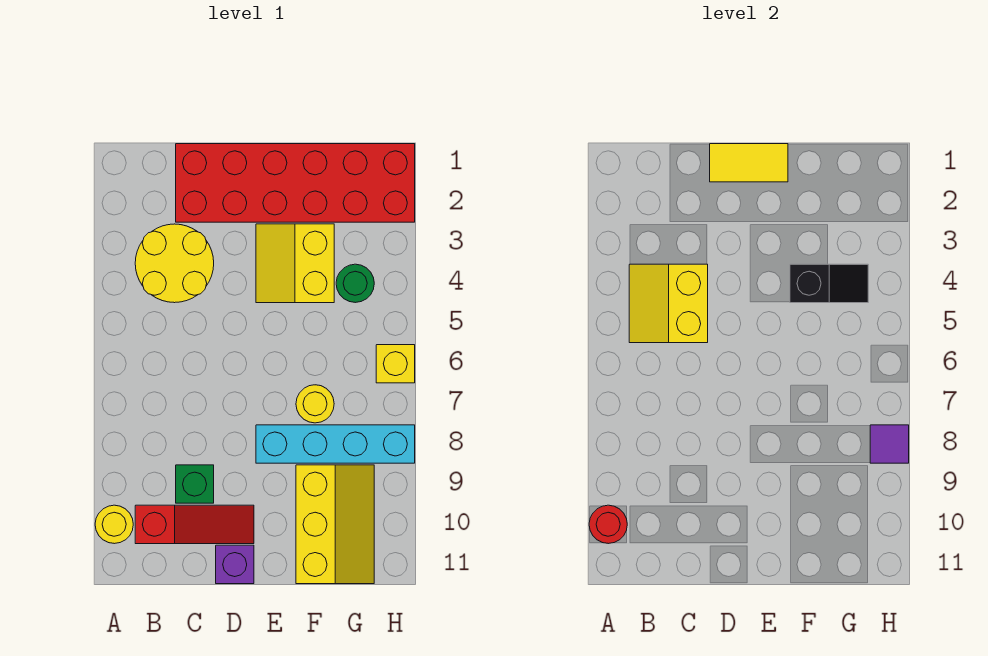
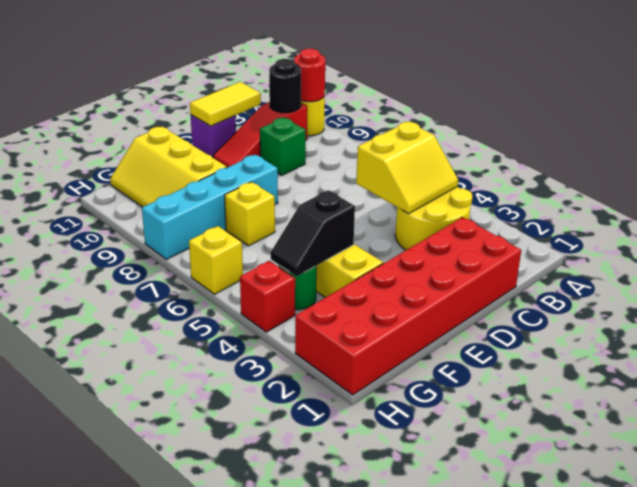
yellow 2x2 slope [629,264,708,343] -> yellow 2x2 slope turned to [356,122,458,214]
none -> black 1x1 round brick [269,59,301,113]
yellow 1x2 tile [710,144,788,182] -> yellow 1x2 tile moved to [190,82,261,126]
yellow 1x1 round brick [296,385,334,423] -> yellow 1x1 brick [225,182,275,246]
none -> red 1x1 brick [240,261,295,332]
purple 1x1 tile [870,425,909,463] -> none

